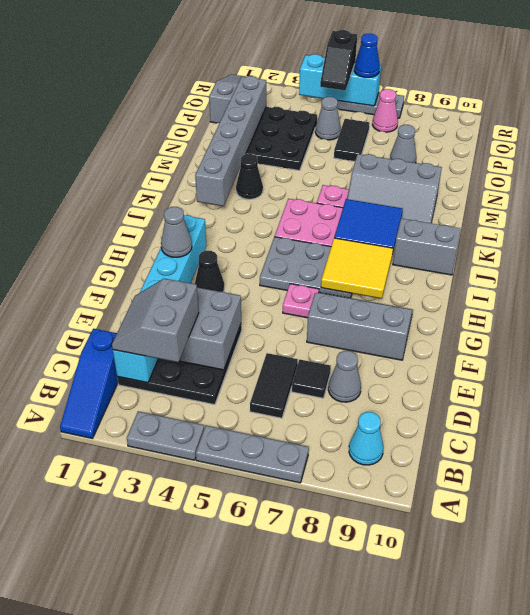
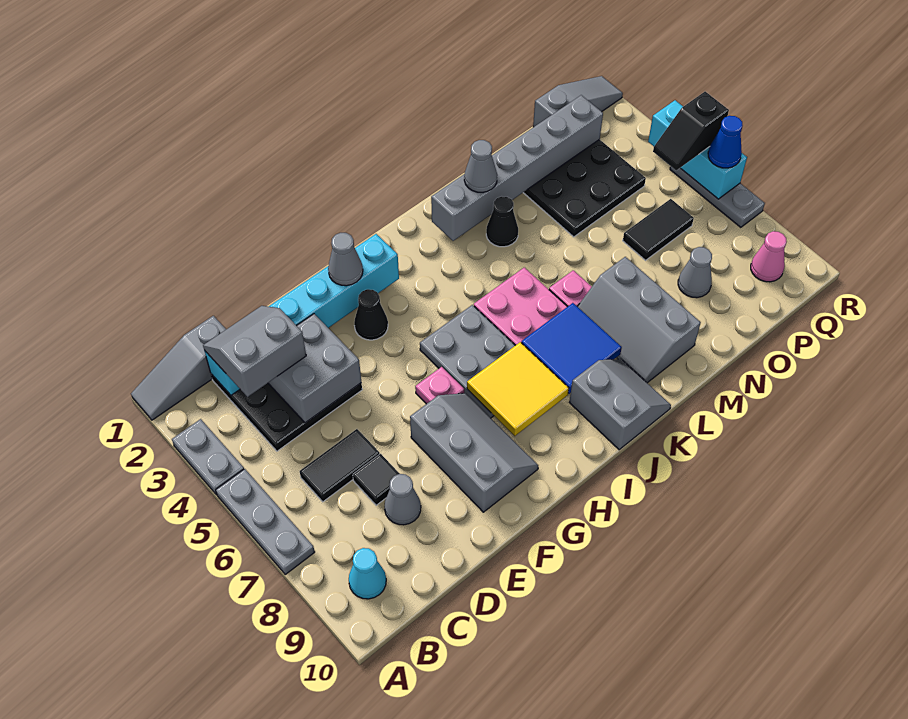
blue 1x3 slope [60,329,118,438] -> grey 1x3 slope [131,316,226,420]
grey 1x1 cone [315,97,341,140] -> grey 1x1 cone moved to [464,140,497,192]
pink 1x1 cone [372,89,398,132] -> pink 1x1 cone moved to [751,231,787,282]

